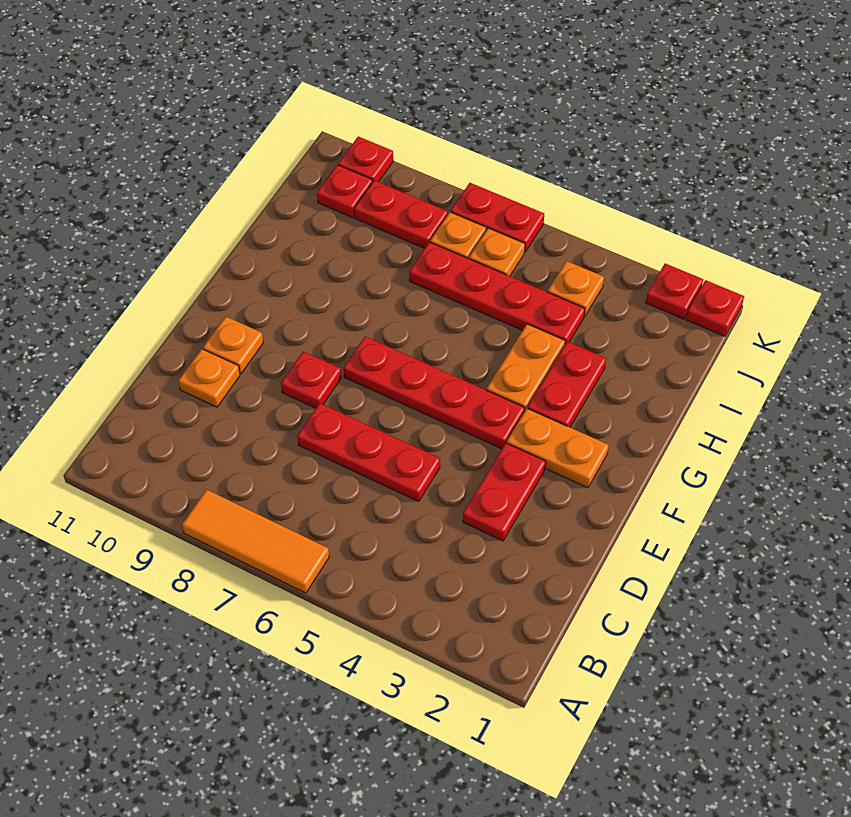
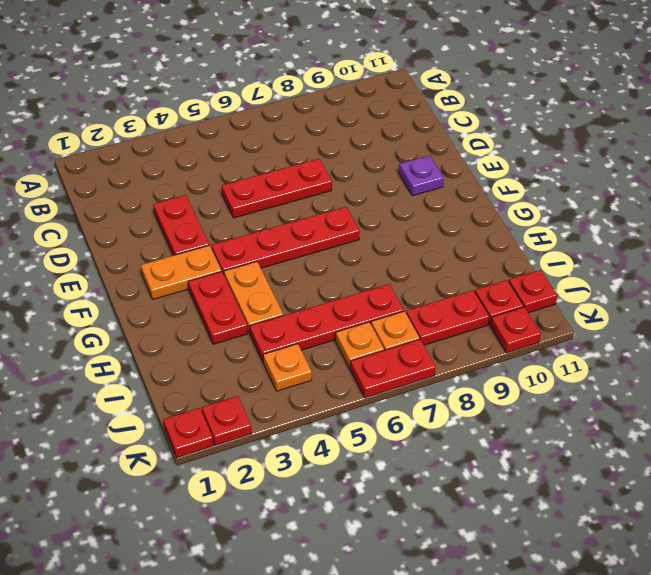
orange 1x3 tile [182,490,329,593] -> none
orange 1x1 plate [178,349,240,407] -> none
red 1x1 plate [281,352,341,408] -> red 1x1 plate moved to [509,270,557,313]
orange 1x1 plate [203,316,263,374] -> purple 1x1 plate [399,155,444,196]

